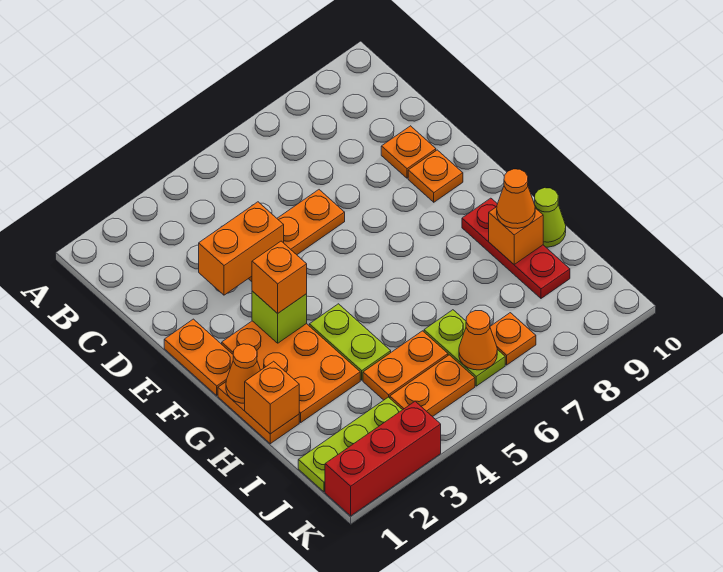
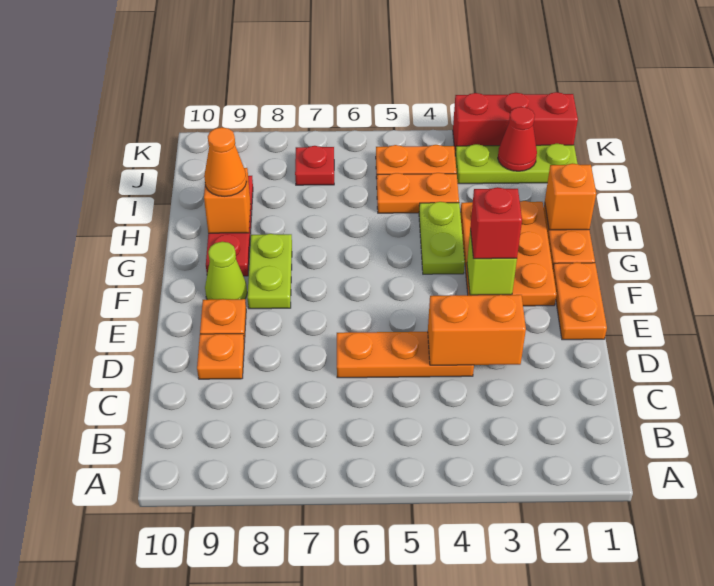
orange 1x1 brick [252,241,307,313] -> red 1x1 brick [470,187,522,259]
orange 1x1 cone [226,344,260,403] -> none
lime 1x1 cone [535,188,566,247] -> lime 1x1 cone moved to [205,242,247,300]
lime 1x2 plate [424,310,505,386] -> lime 1x2 plate moved to [247,234,292,309]
none -> red 1x1 cone [498,107,537,171]
orange 1x1 cone [459,311,497,370] -> none
orange 1x1 plate [490,313,536,365] -> red 1x1 plate [295,146,334,185]

